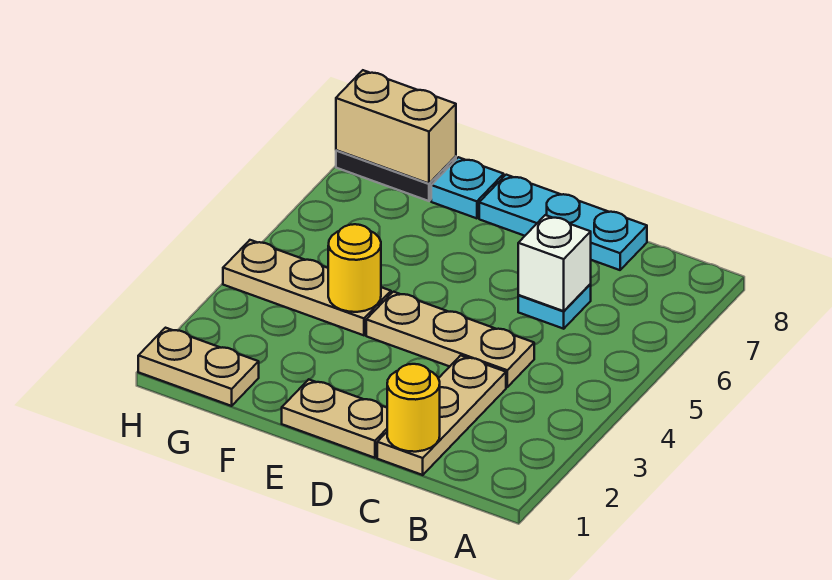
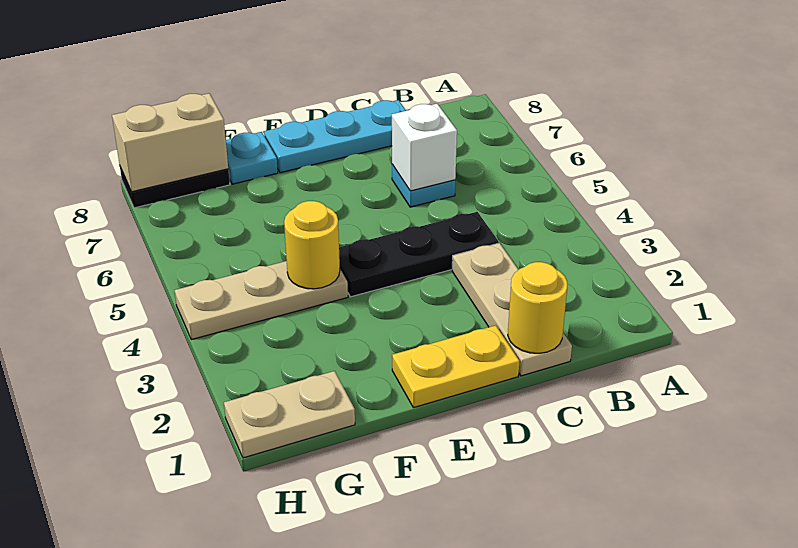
tan 1x3 plate [366,292,534,387] -> black 1x3 plate [339,212,499,297]
tan 1x2 plate [282,380,387,458] -> yellow 1x2 plate [392,325,519,408]

